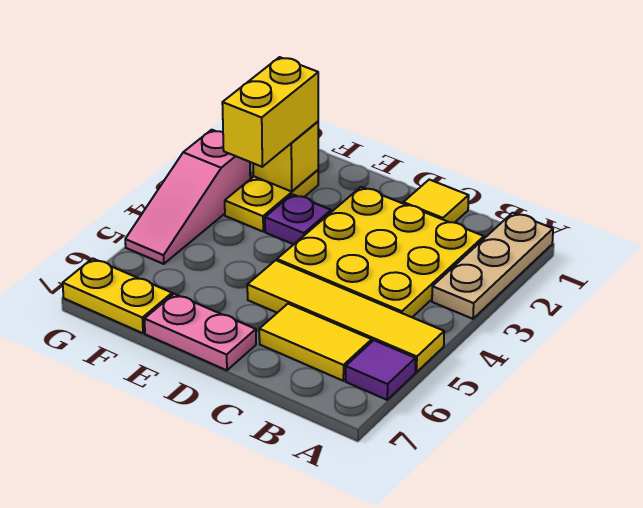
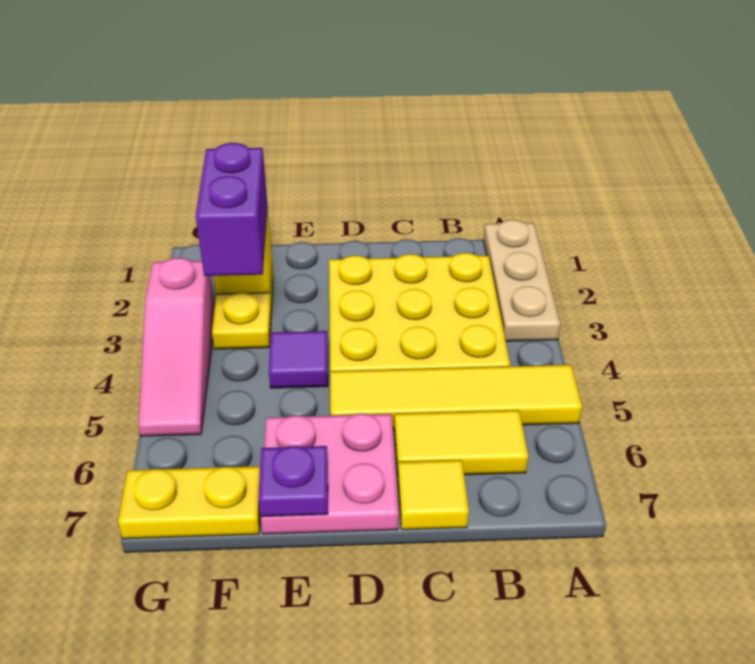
purple 1x1 tile [346,340,416,400] -> purple 1x1 tile moved to [269,331,328,388]
yellow 1x1 tile [403,180,469,223] -> yellow 1x1 tile moved to [398,460,469,530]
pink 1x2 plate [144,294,256,370] -> pink 2x2 plate [261,414,399,534]
purple 1x1 plate [265,194,331,244] -> purple 1x1 plate moved to [259,446,328,517]
yellow 1x2 brick [222,57,318,167] -> purple 1x2 brick [196,143,268,276]

